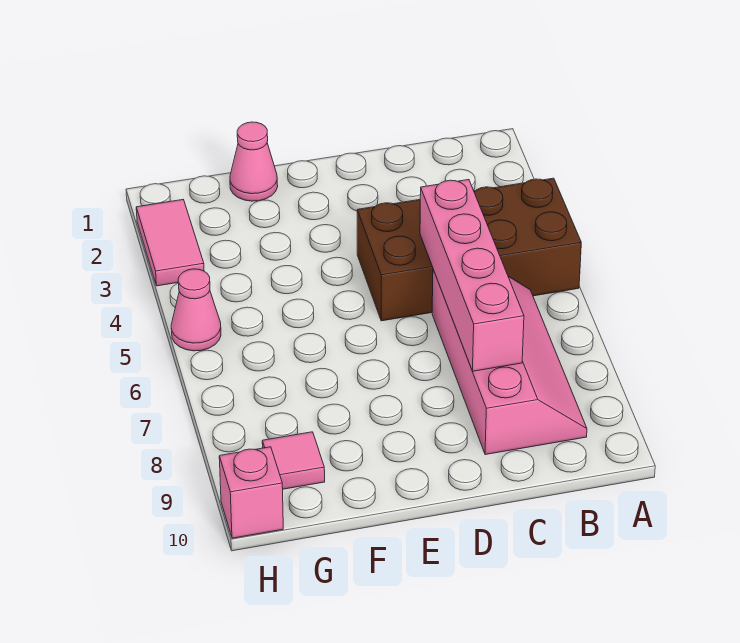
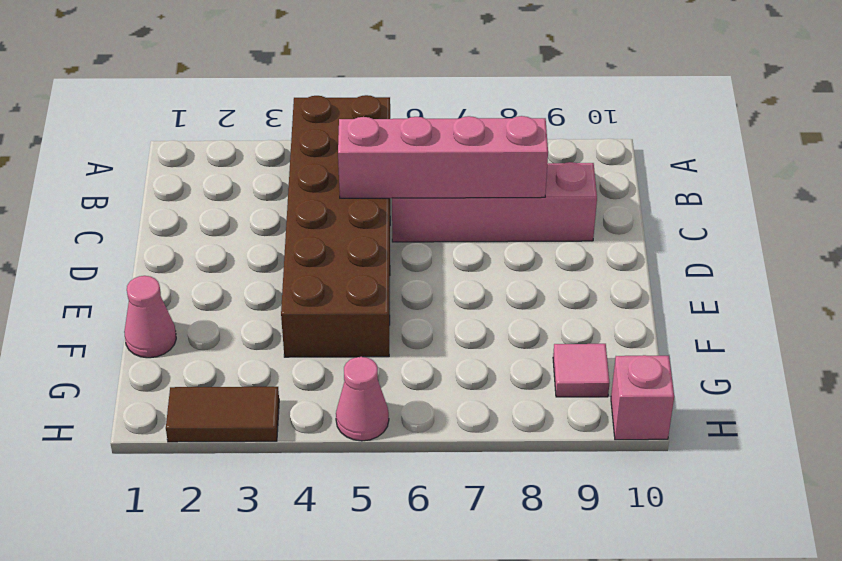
brown 2x4 brick [357,178,581,321] -> brown 2x6 brick [281,95,390,357]
pink 1x2 tile [136,200,204,286] -> brown 1x2 tile [166,387,279,442]

